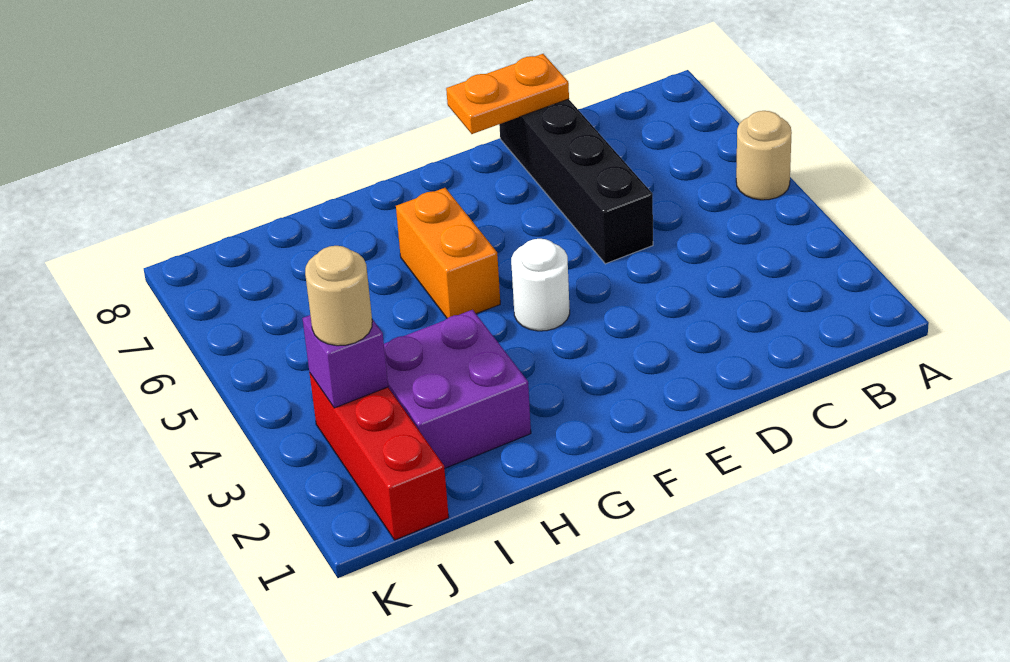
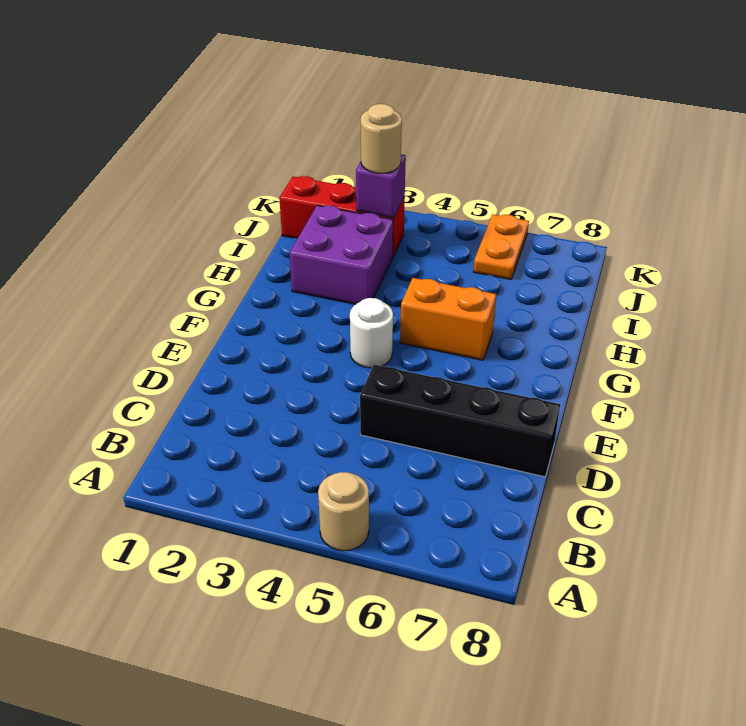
orange 1x2 plate [446,54,569,134] -> orange 1x2 plate moved to [473,214,529,279]

